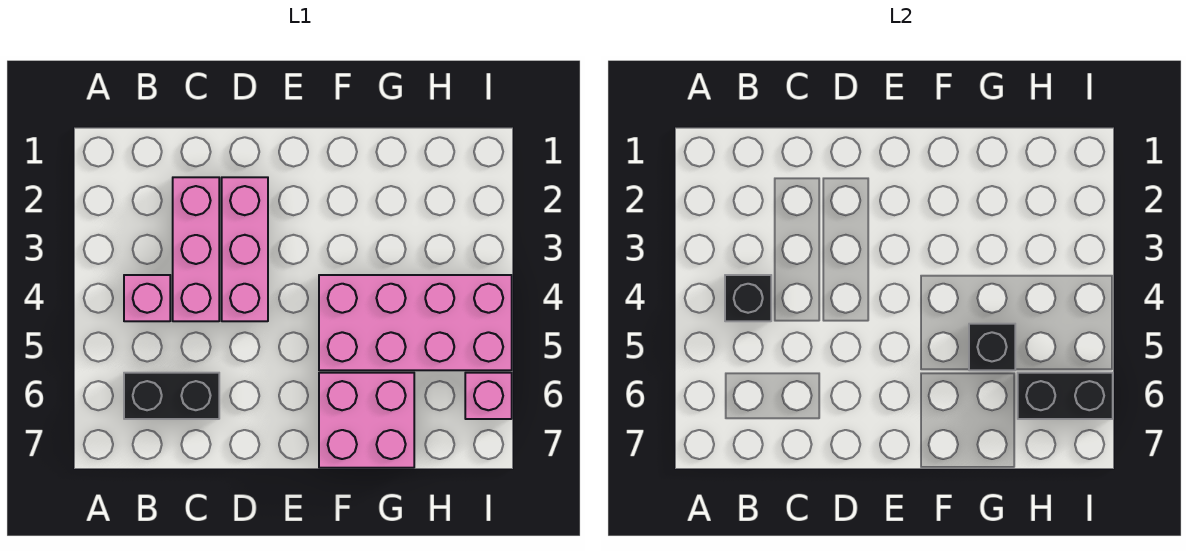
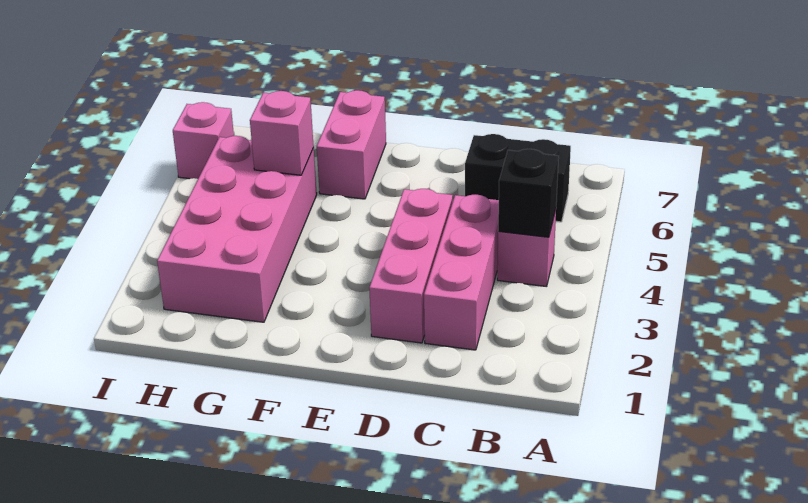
pink 2x4 brick [319,275,512,370] -> pink 2x4 brick turned to [157,136,317,322]
pink 2x2 brick [319,373,414,468] -> pink 1x2 brick [317,90,386,199]
black 1x1 brick [969,324,1015,370] -> pink 1x1 brick [250,91,314,175]
black 1x2 brick [1018,373,1113,419] -> none

